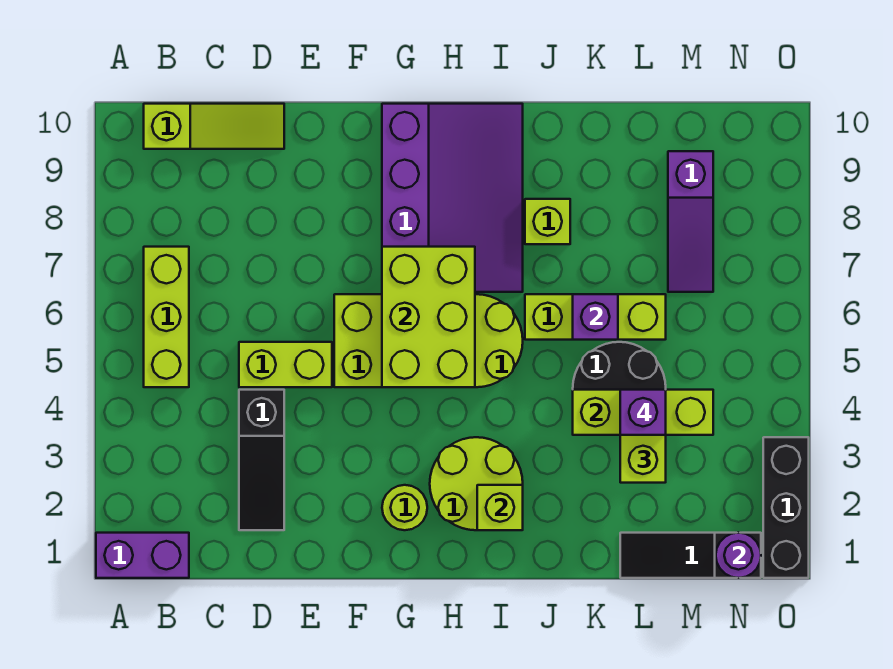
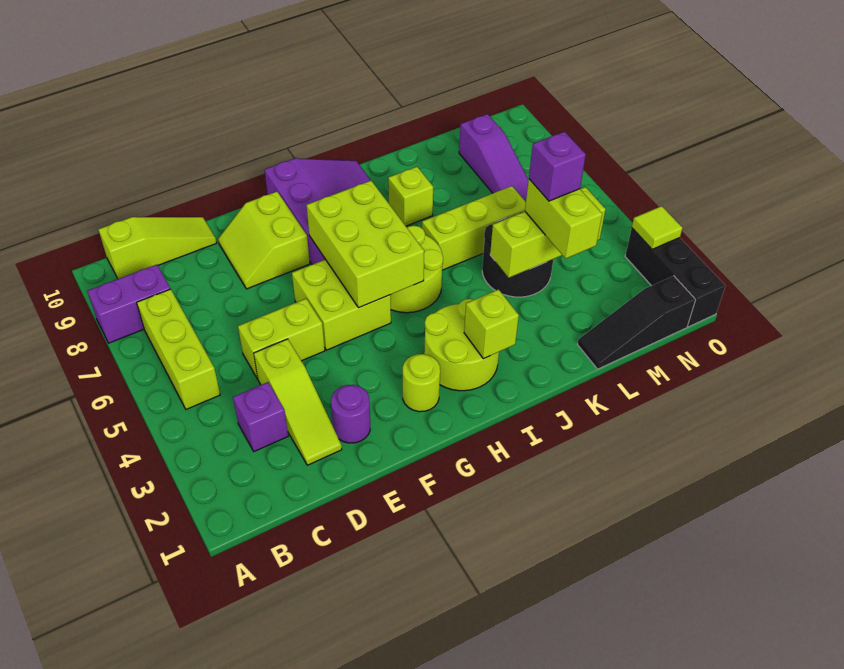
purple 1x2 brick [96,533,189,578] -> purple 1x2 brick moved to [87,265,170,343]
black 1x3 slope [239,390,284,530] -> lime 1x3 slope [254,339,342,465]
none -> lime 2x2 slope [218,192,310,289]
purple 1x1 brick [573,294,618,340] -> purple 1x1 brick moved to [233,382,288,452]
purple 1x1 round brick [716,533,761,578] -> purple 1x1 round brick moved to [331,385,370,443]
none -> lime 1x1 tile [632,206,683,249]

